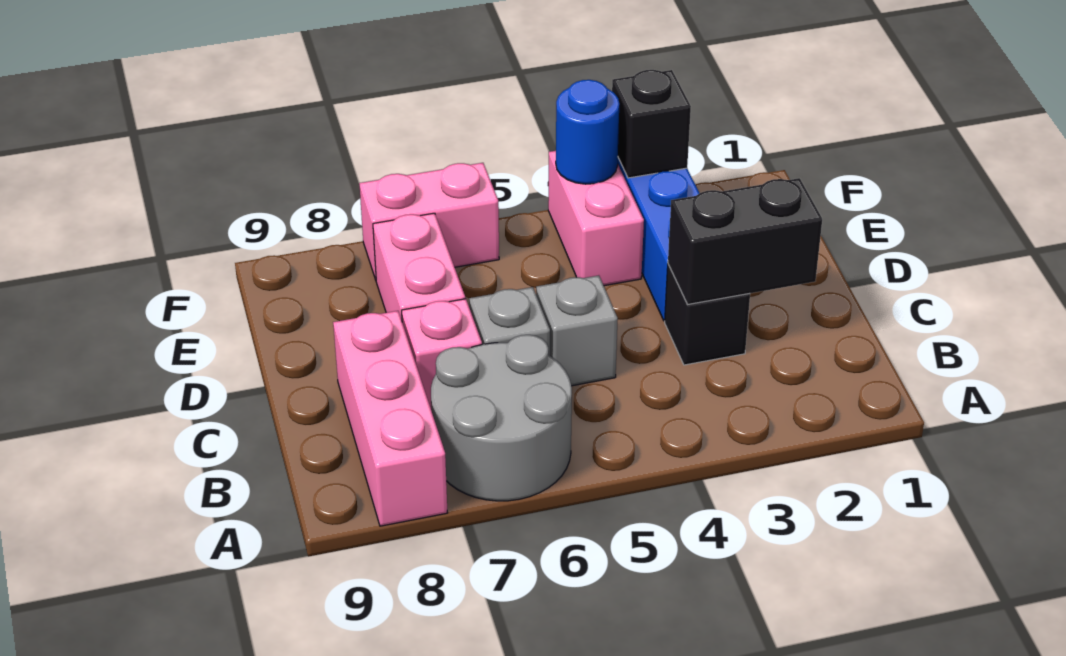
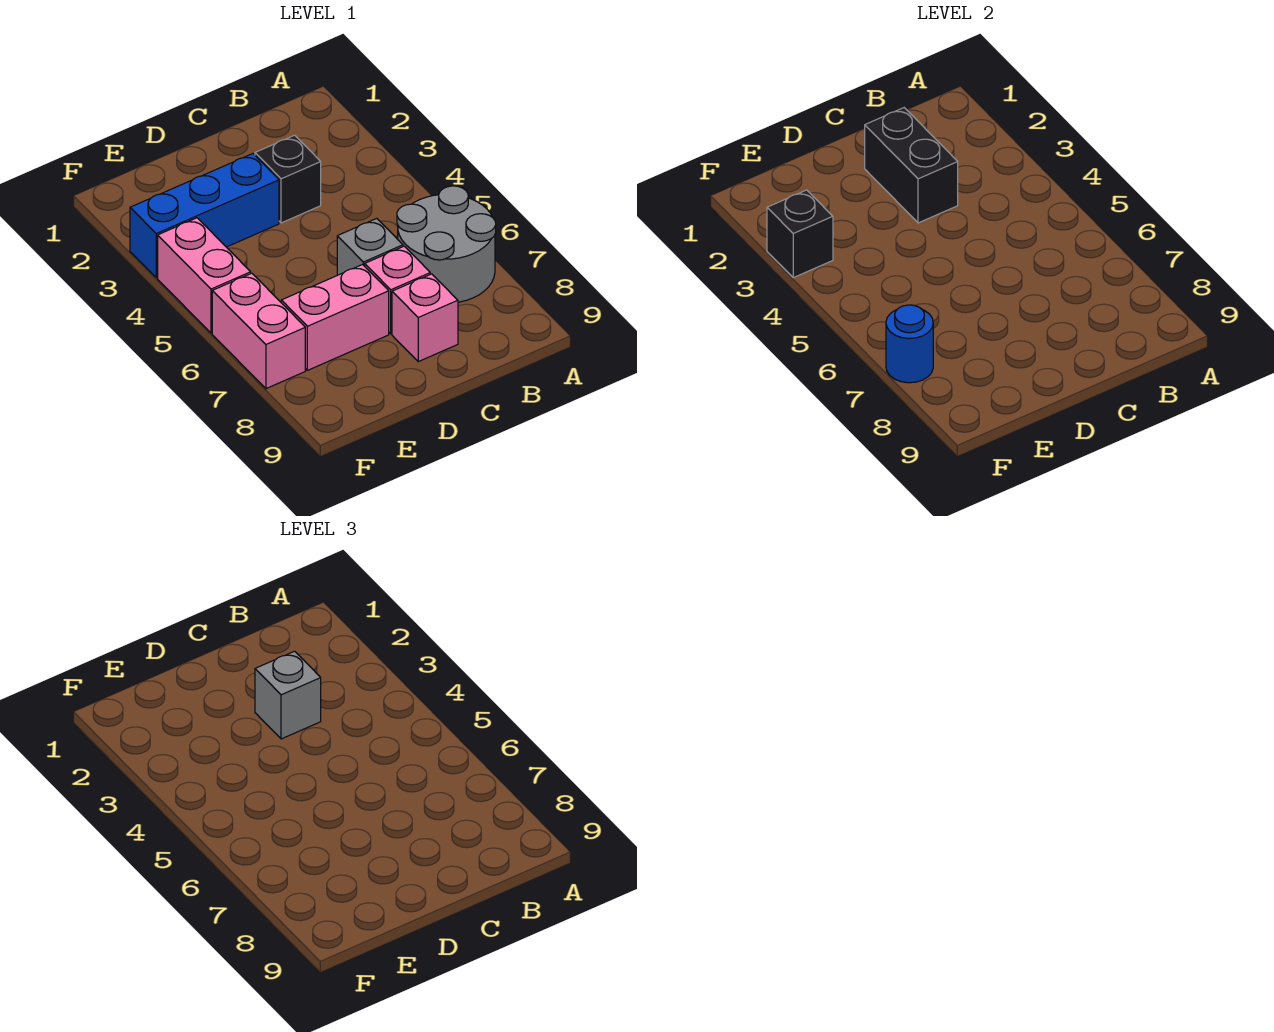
pink 1x3 brick [333,311,448,526] -> pink 1x1 brick [392,274,458,362]
grey 1x1 brick [536,275,618,386] -> grey 1x1 brick moved to [255,651,321,739]
pink 1x2 brick [548,151,644,286] -> pink 1x2 brick turned to [158,218,251,333]
blue 1x1 round brick [556,80,619,184] -> blue 1x1 round brick moved to [886,305,933,383]

